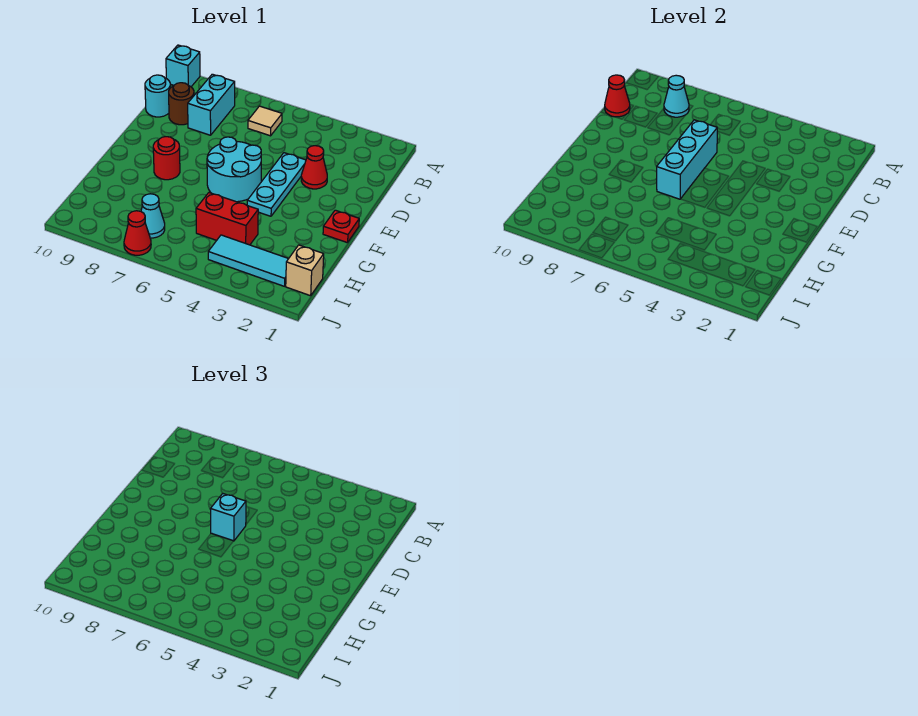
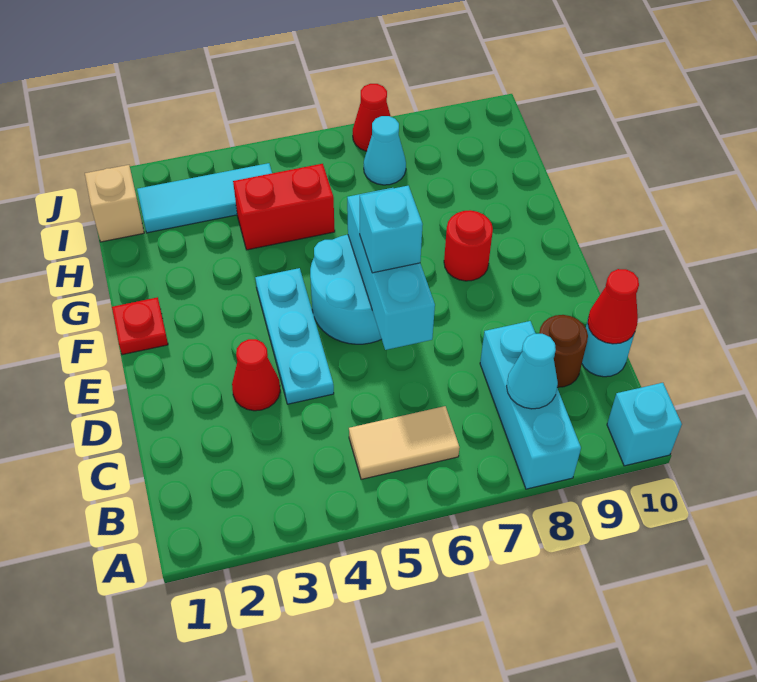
tan 1x1 tile [248,106,282,136] -> tan 1x2 tile [349,406,460,479]
cyan 1x2 brick [188,74,235,135] -> cyan 1x3 brick [480,321,581,489]

